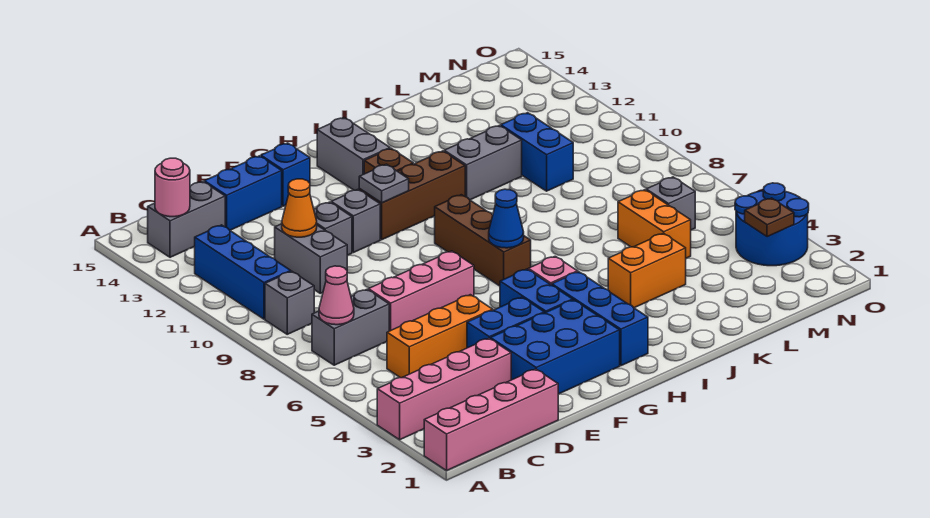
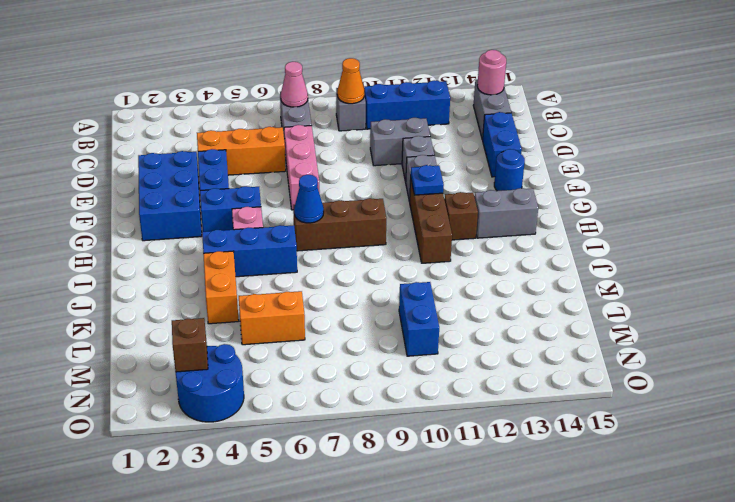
pink 1x4 brick [424,369,558,470] -> none
pink 1x4 brick [377,338,511,440] -> none
orange 1x3 brick [387,295,493,378] -> orange 1x3 brick turned to [197,127,286,175]
orange 1x1 cone [282,179,317,237] -> orange 1x1 cone moved to [337,58,364,104]
blue 1x1 brick [261,143,310,206] -> blue 1x1 round brick [494,149,525,191]
grey 1x1 plate [359,164,409,203] -> blue 1x1 plate [410,165,444,195]
blue 1x3 brick [552,272,648,366] -> blue 1x3 brick moved to [202,225,297,277]
grey 1x2 brick [444,125,522,200] -> none
blue 1x2 brick [501,113,573,191] -> blue 1x2 brick turned to [399,282,439,356]
grey 1x1 brick [646,177,695,230] -> none
brown 1x1 plate [745,198,794,237] -> brown 1x1 brick [172,318,208,372]

